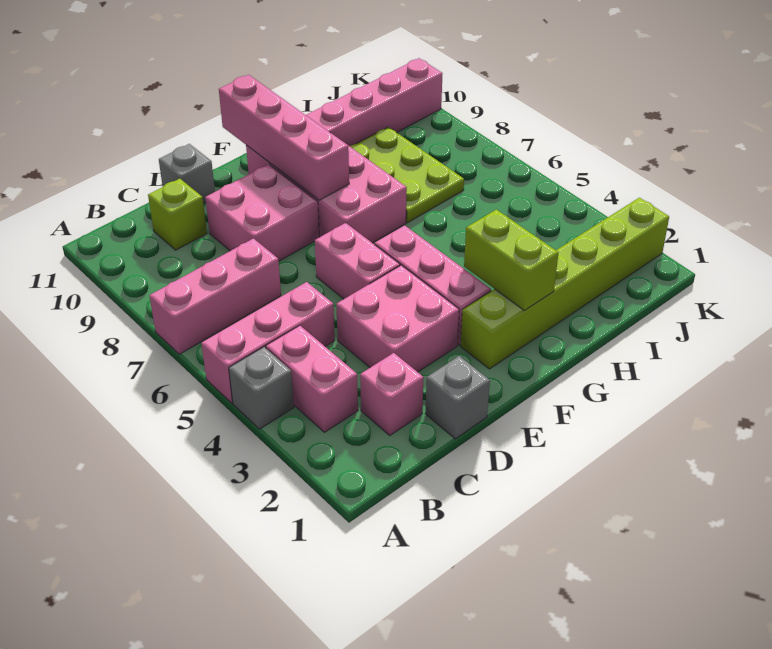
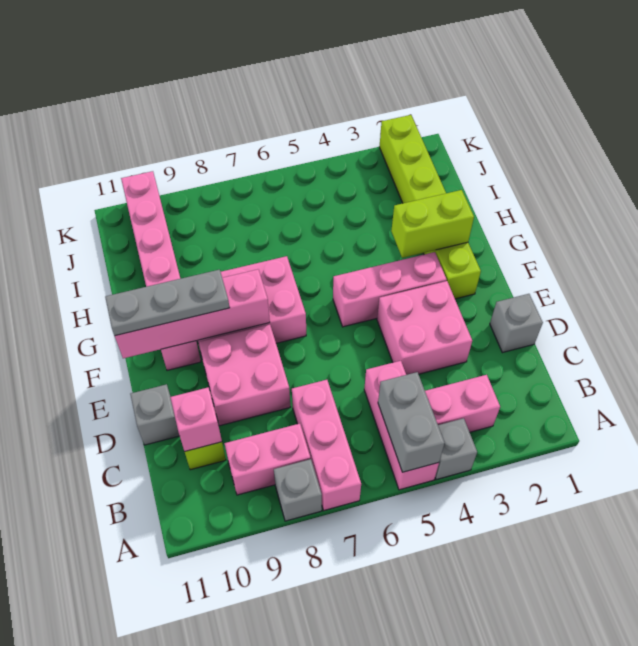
none -> grey 1x2 brick [378,372,445,472]
none -> grey 1x1 brick [274,459,322,521]
pink 1x1 brick [360,353,423,435] -> pink 1x1 brick moved to [170,387,222,451]
pink 1x2 brick [315,223,400,299] -> pink 1x2 brick moved to [224,424,311,495]
none -> grey 1x3 plate [105,270,230,336]
lime 2x3 plate [350,127,464,223] -> none

